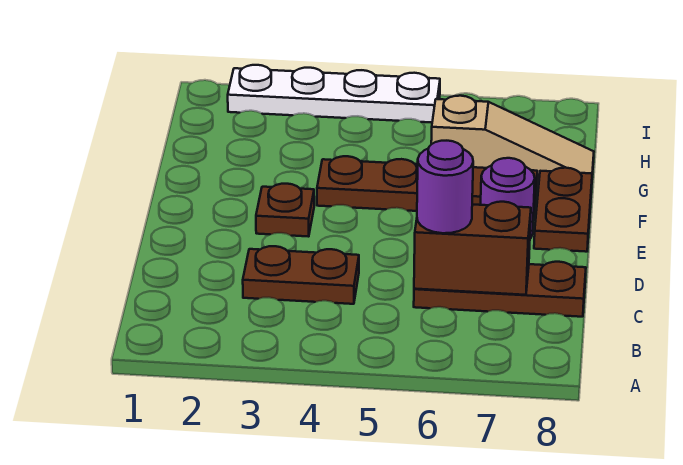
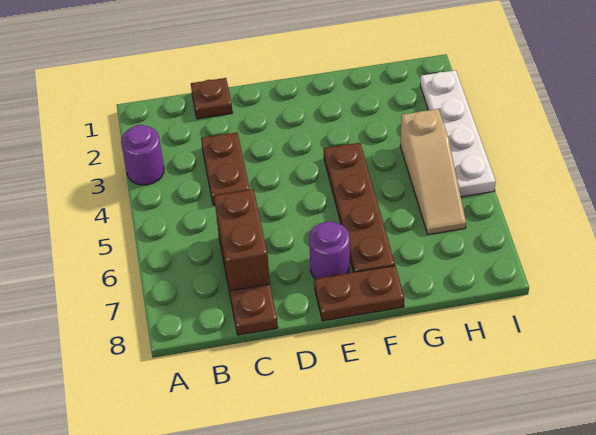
purple 1x1 round brick [417,141,473,233] -> purple 1x1 round brick moved to [121,125,164,185]
brown 1x1 plate [256,184,314,237] -> brown 1x1 plate moved to [191,78,232,119]
tan 1x3 slope [431,96,594,187] -> tan 1x3 slope moved to [400,109,466,234]

